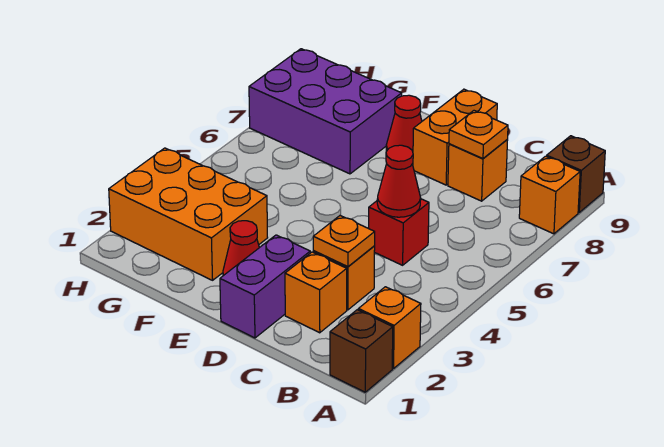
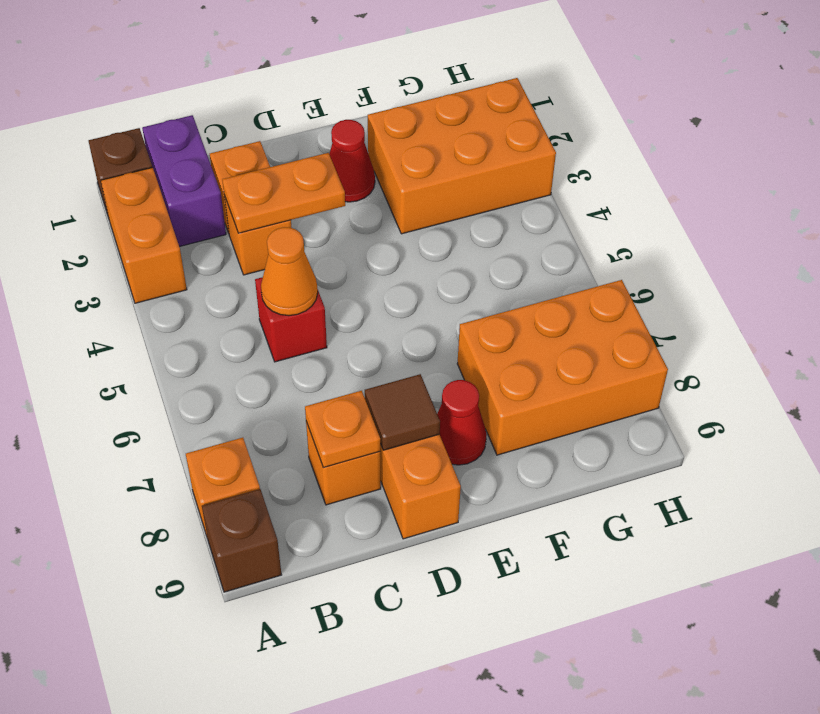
orange 1x1 brick [358,287,421,369] -> orange 1x2 brick [101,168,187,303]
orange 1x1 plate [313,215,375,267] -> orange 1x2 plate [222,153,345,233]
red 1x1 cone [377,145,421,217] -> orange 1x1 cone [261,227,318,316]
purple 1x2 brick [220,235,310,338] -> purple 1x2 brick moved to [142,115,226,247]
none -> brown 1x1 tile [365,374,440,450]
purple 2x3 brick [249,49,402,174] -> orange 2x3 brick [457,280,668,455]

